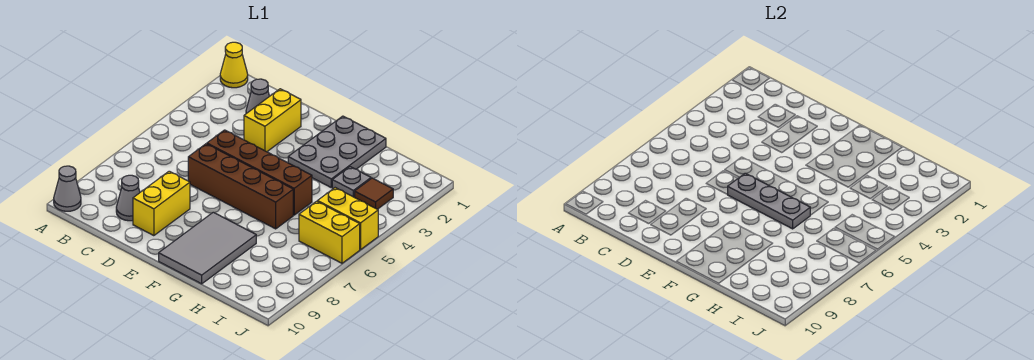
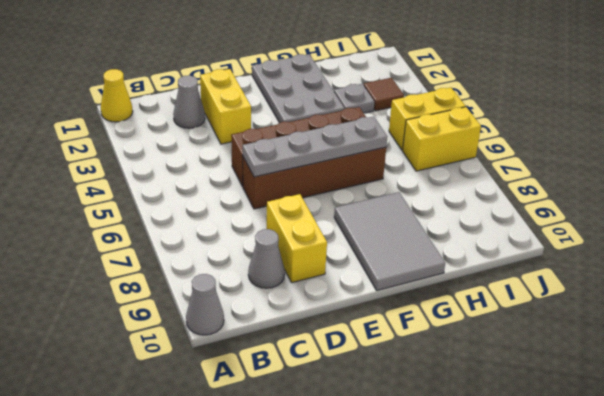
grey 1x3 plate [727,173,811,229] -> grey 1x4 plate [243,116,387,177]

